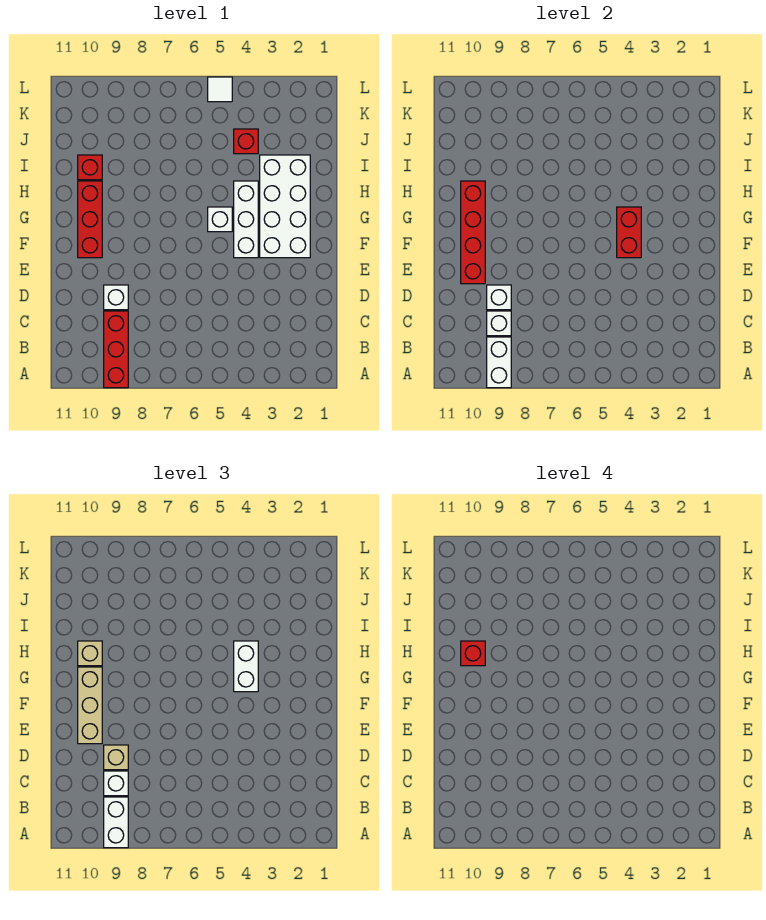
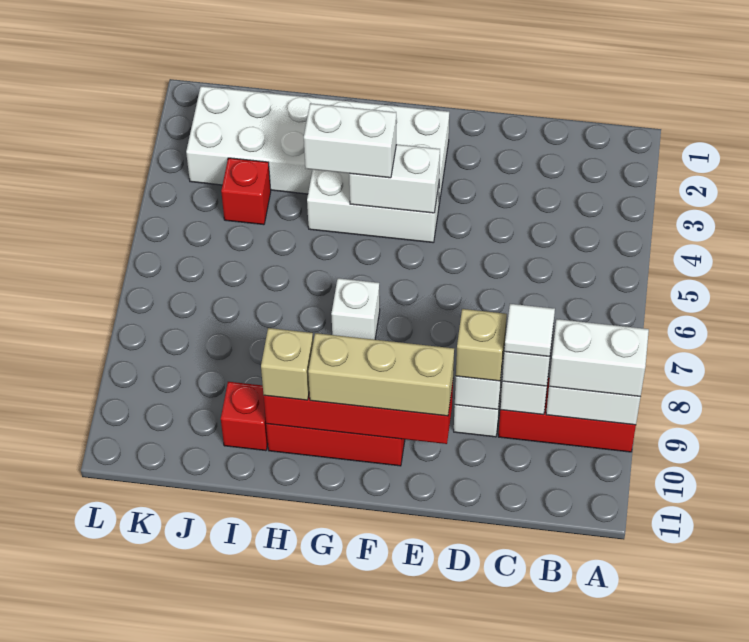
white 2x4 brick [260,155,310,258] -> white 2x6 brick [186,86,449,204]
red 1x2 brick [617,207,641,258] -> white 1x2 brick [349,144,440,213]
white 1x1 brick [208,207,232,232] -> white 1x1 brick moved to [331,278,380,340]
red 1x1 brick [461,641,485,666] -> none
white 1x1 tile [208,77,232,102] -> white 1x1 tile moved to [504,304,555,357]

